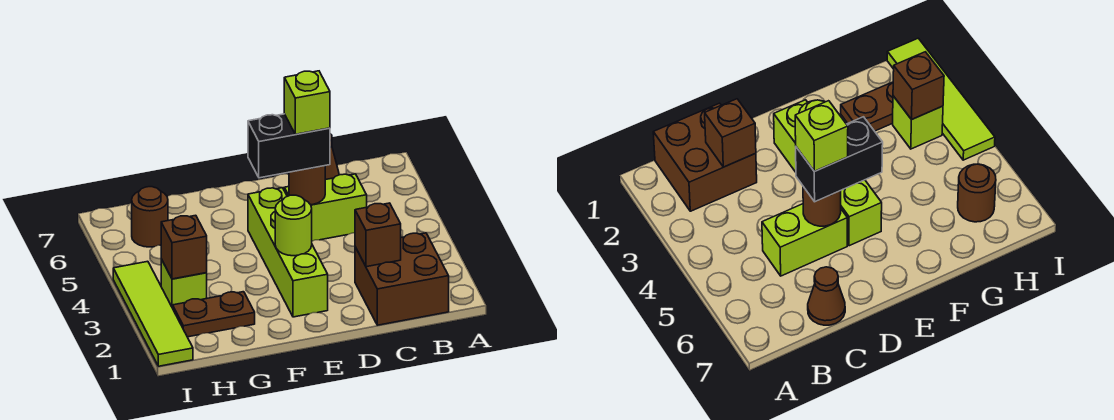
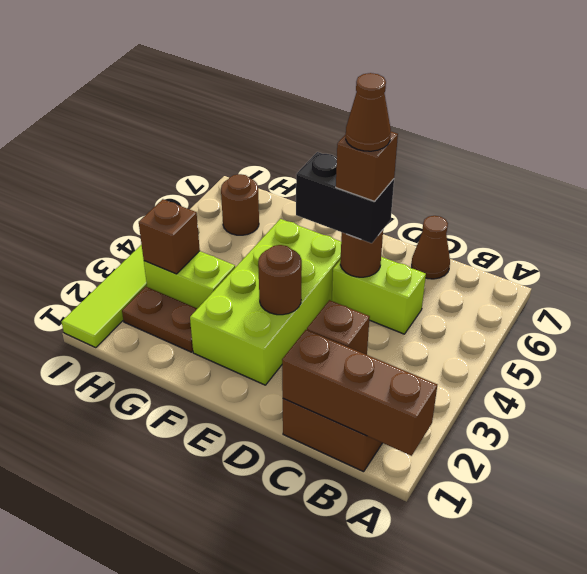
none -> brown 1x3 brick [282,330,437,456]
lime 1x1 brick [284,71,330,134] -> brown 1x1 brick [336,132,398,201]
none -> brown 1x1 cone [346,73,391,151]
lime 1x4 brick [248,188,328,317] -> lime 2x4 brick [190,219,341,385]
lime 1x1 round brick [275,195,312,256] -> brown 1x1 round brick [258,245,302,315]
lime 1x1 brick [161,259,207,308] -> lime 1x2 brick [144,251,235,309]

